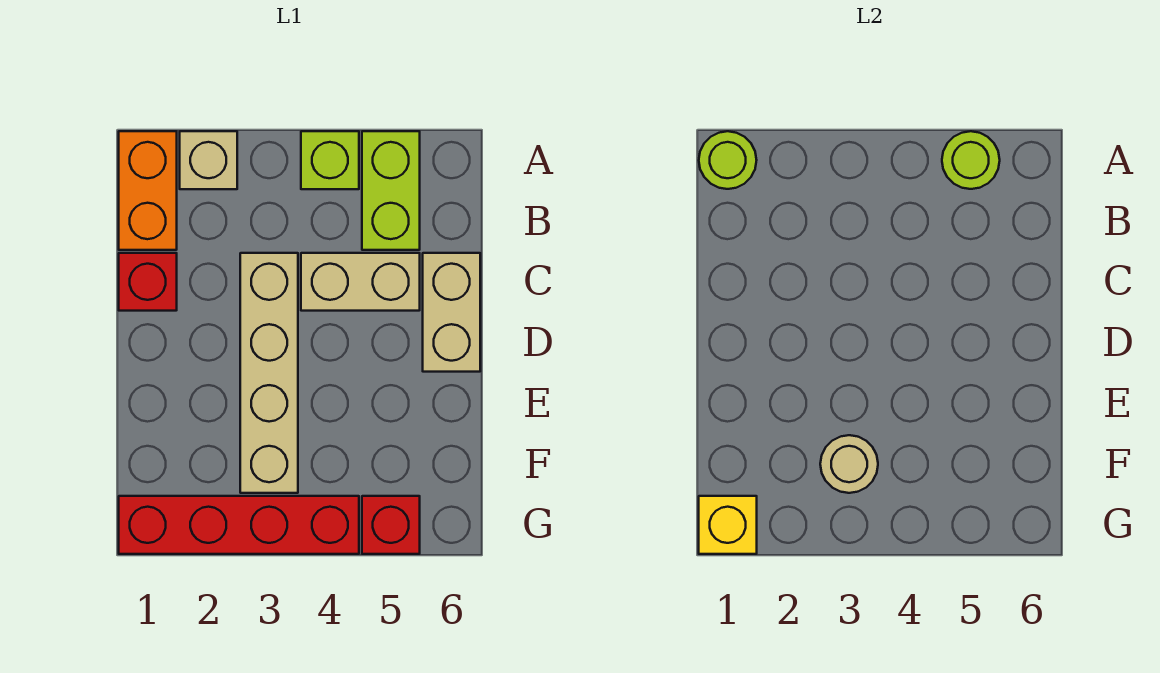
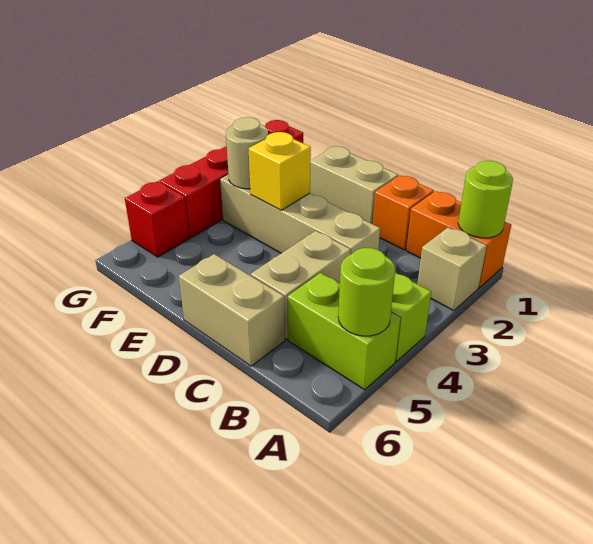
red 1x1 brick [119,253,177,311] -> orange 1x1 brick [373,175,434,250]
none -> tan 1x2 brick [310,146,398,224]
yellow 1x1 brick [699,496,757,554] -> yellow 1x1 brick moved to [249,132,311,210]

